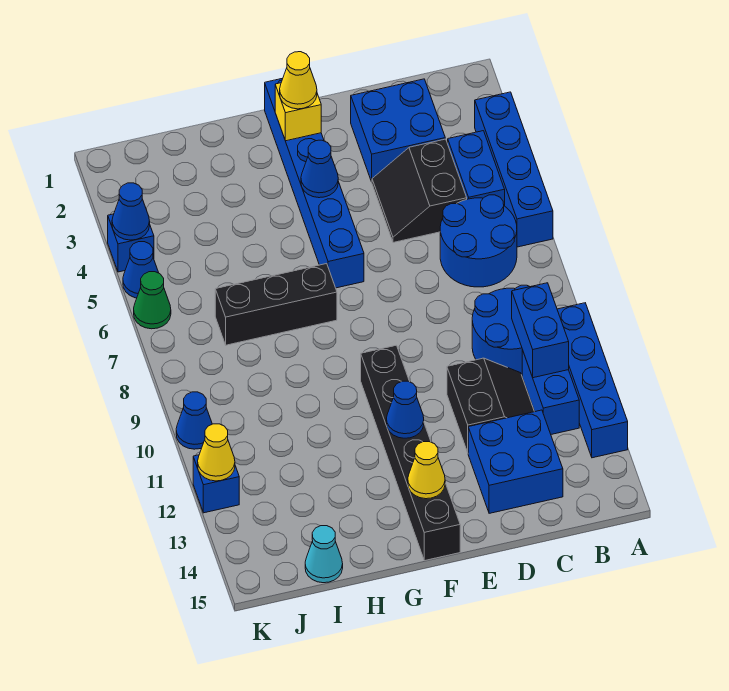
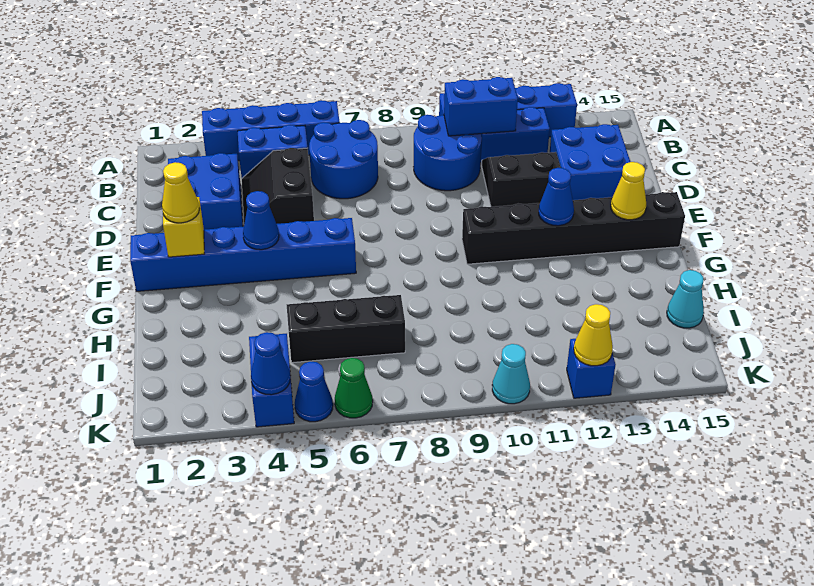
black 2x2 slope [372,139,467,243] -> black 2x2 slope turned to [242,148,314,224]
black 1x3 brick [215,264,337,345] -> black 1x3 brick turned to [287,295,405,363]
blue 1x1 brick [108,214,154,272] -> blue 1x2 brick [249,334,294,427]
blue 1x1 cone [176,392,212,449] -> cyan 1x1 cone [492,344,530,404]

